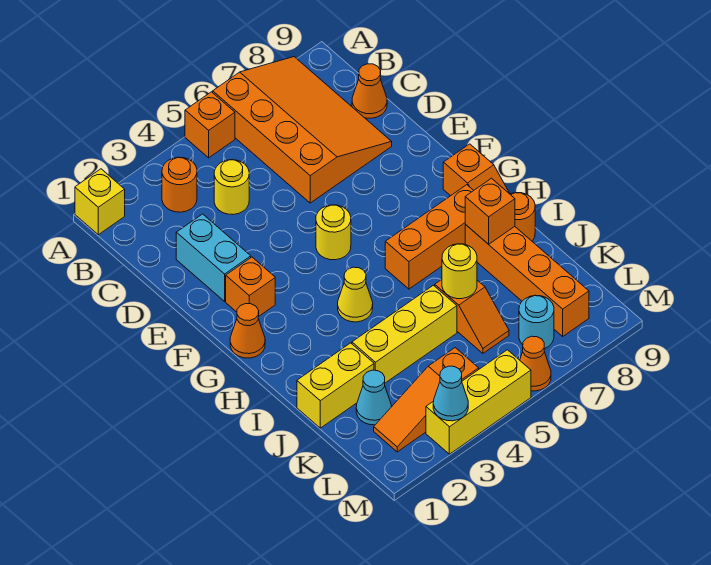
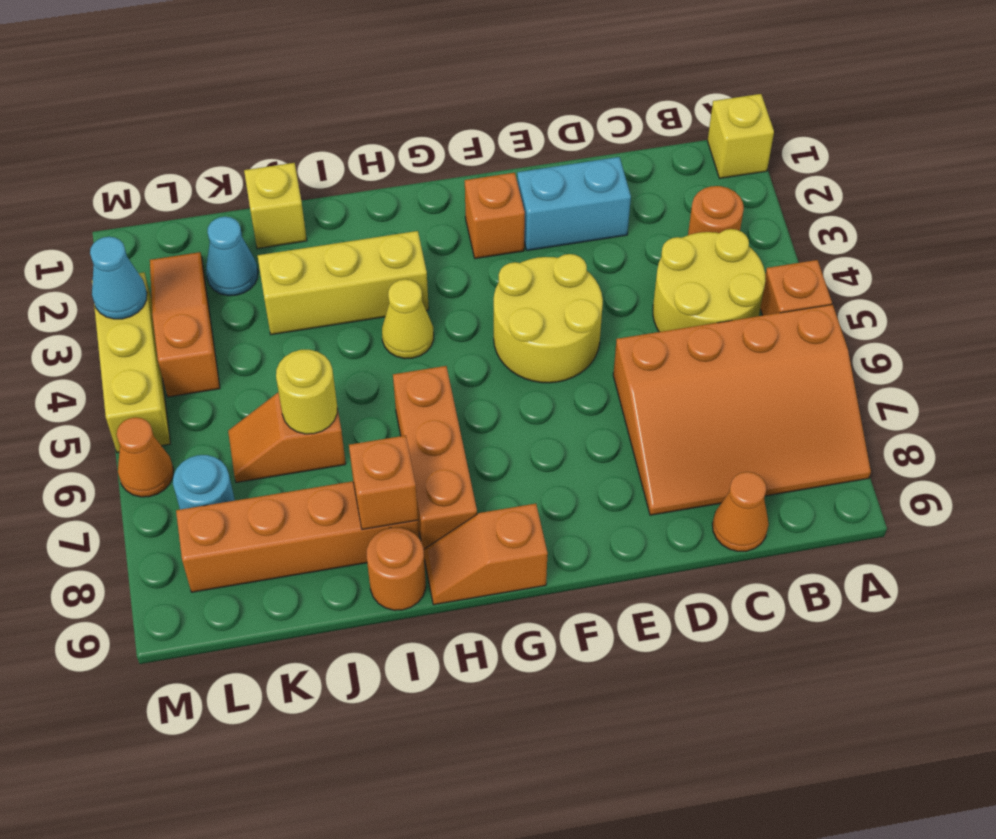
yellow 1x1 round brick [214,160,249,215] -> yellow 2x2 round brick [653,229,765,332]
yellow 1x1 round brick [316,205,351,260] -> yellow 2x2 round brick [494,254,603,383]
orange 1x1 cone [230,304,265,358] -> none
yellow 1x2 brick [297,343,374,428] -> yellow 1x1 brick [244,163,307,249]
yellow 1x3 brick [352,285,457,383] -> yellow 1x3 brick turned to [258,231,429,335]

